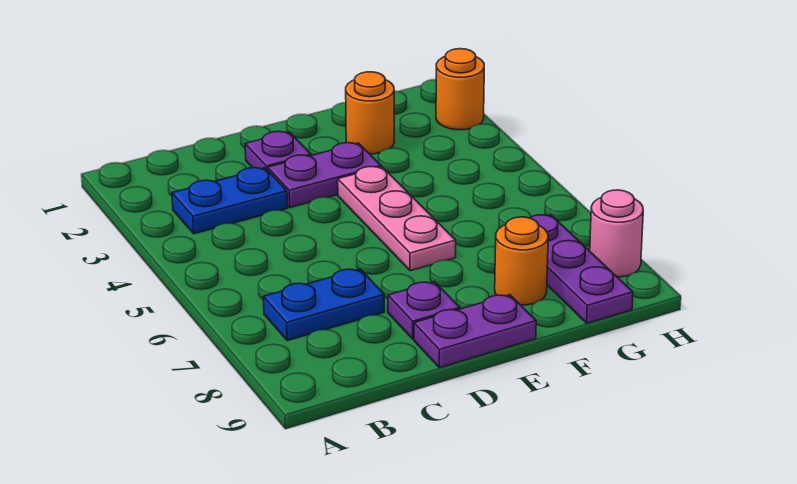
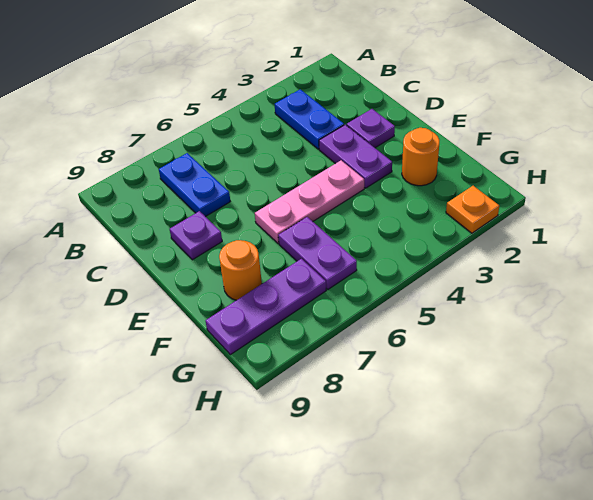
purple 1x2 plate [414,295,536,368] -> purple 1x2 plate moved to [278,217,357,289]
orange 1x1 round brick [436,49,484,130] -> orange 1x1 plate [446,186,499,233]
pink 1x1 round brick [590,190,643,277] -> none

